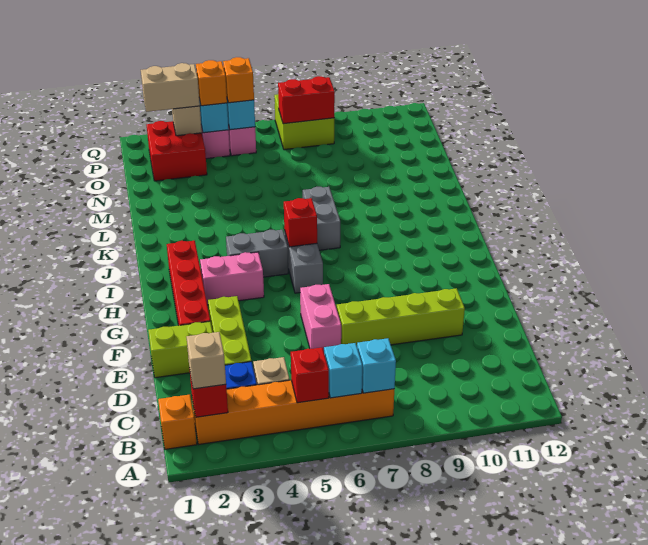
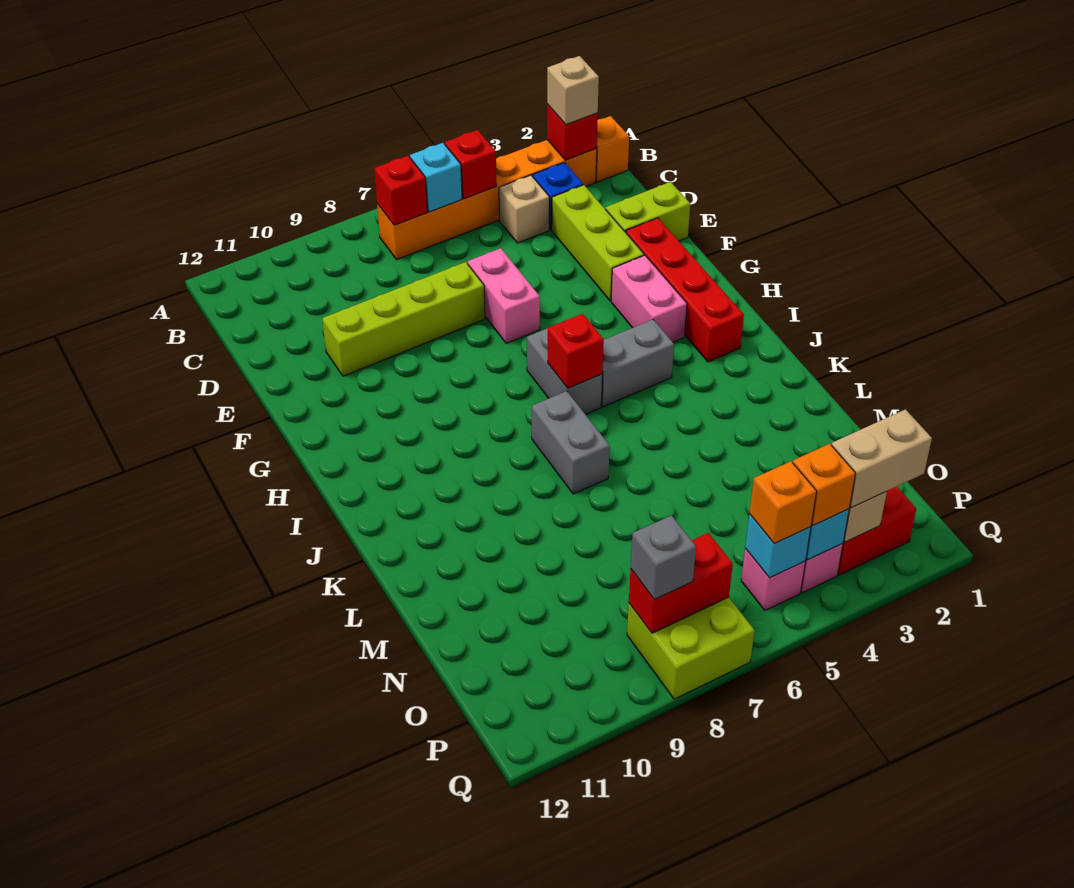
cyan 1x1 brick [357,338,396,393] -> red 1x1 brick [374,156,427,225]
pink 1x2 brick [200,252,264,305] -> pink 1x2 brick turned to [611,255,687,342]
none -> grey 1x1 brick [631,515,696,599]

